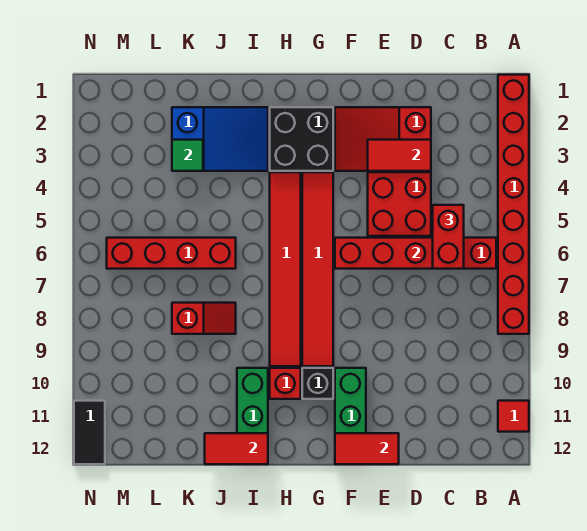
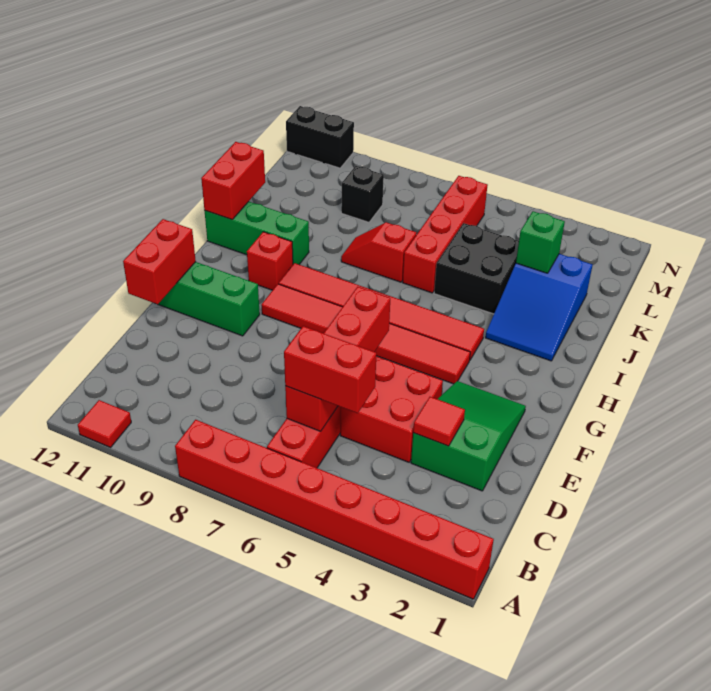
red 2x3 slope [335,107,431,171] -> green 2x3 slope [411,381,526,491]
red 1x2 tile [368,140,431,171] -> red 1x1 tile [413,397,465,446]
red 1x2 tile [335,433,399,464] -> red 1x2 brick [123,219,196,304]
black 2x2 brick [270,107,333,171] -> black 2x2 brick moved to [434,223,519,314]
black 1x1 brick [302,368,333,399] -> black 1x1 brick moved to [341,166,384,222]
red 1x2 tile [205,433,268,464] -> red 1x2 brick [201,142,265,219]
red 1x2 slope [172,303,236,334] -> red 1x2 slope turned to [341,222,416,282]
green 1x1 tile [172,140,203,171] -> green 1x1 brick [516,211,565,273]
black 1x2 tile [74,401,105,464] -> black 1x2 brick [286,106,354,168]

